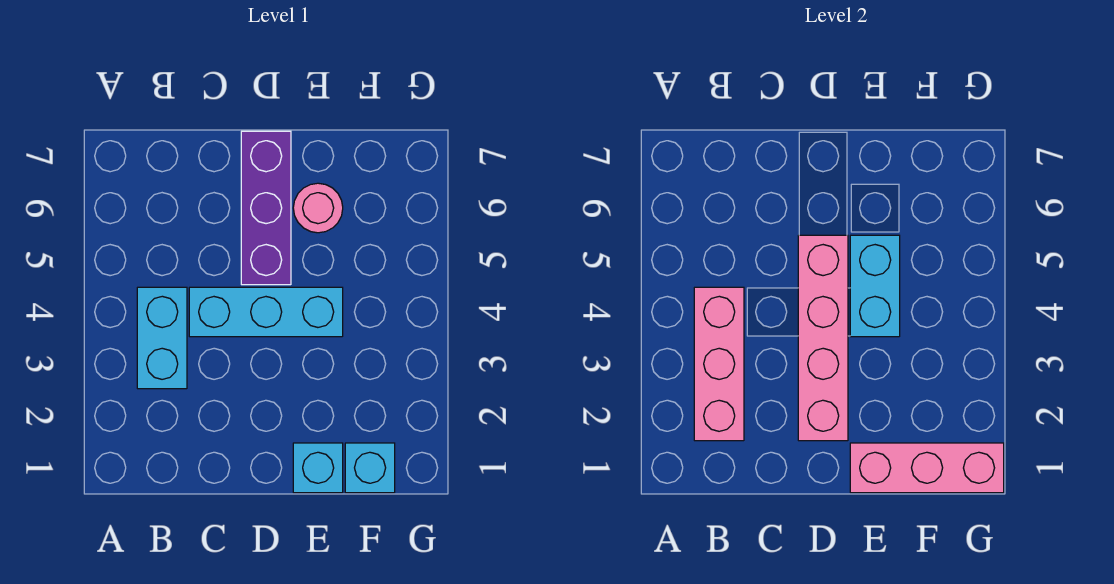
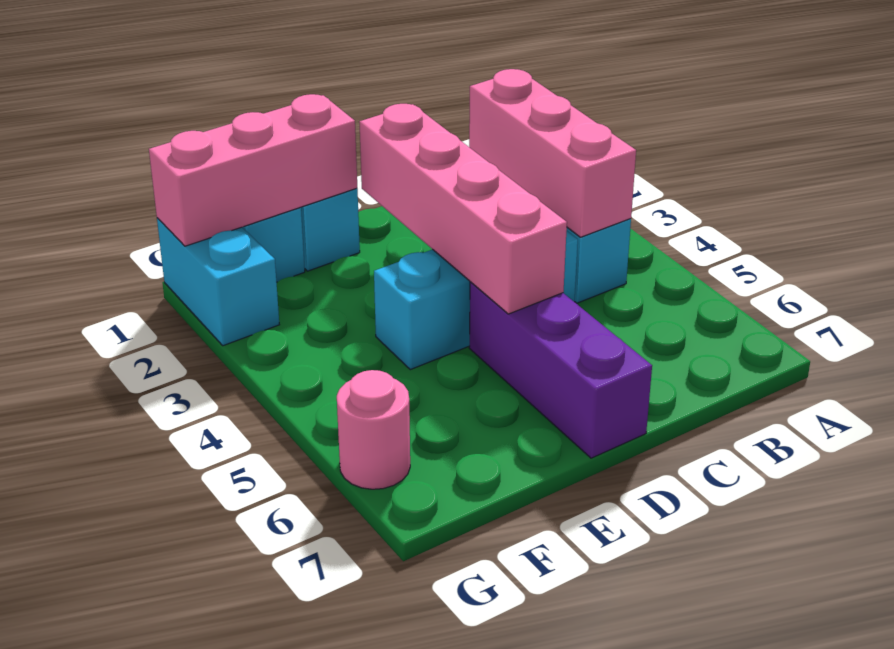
cyan 1x2 brick [850,235,900,337] -> cyan 1x2 brick moved to [157,218,279,346]
pink 1x1 round brick [293,183,343,233] -> pink 1x1 round brick moved to [337,370,410,489]

